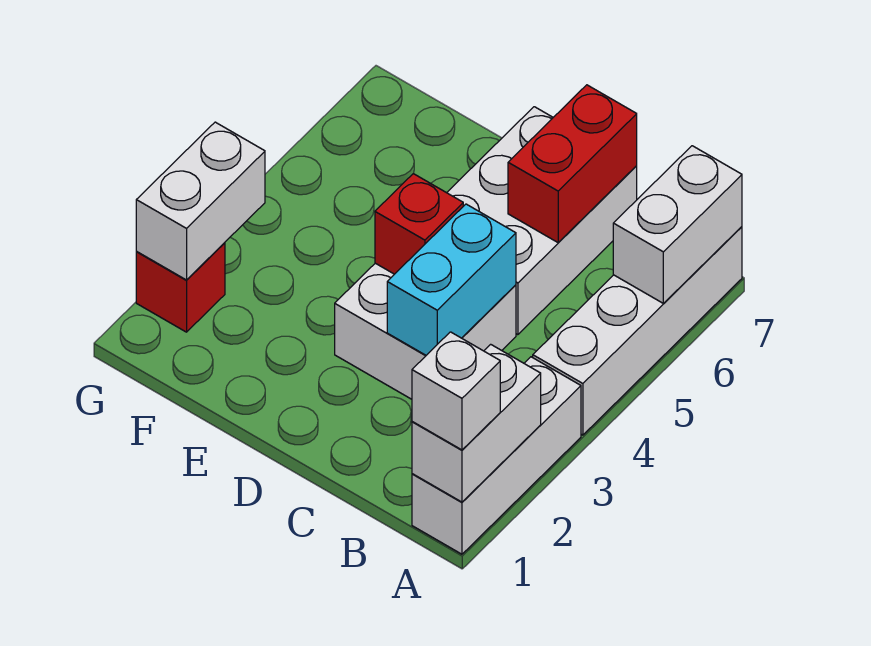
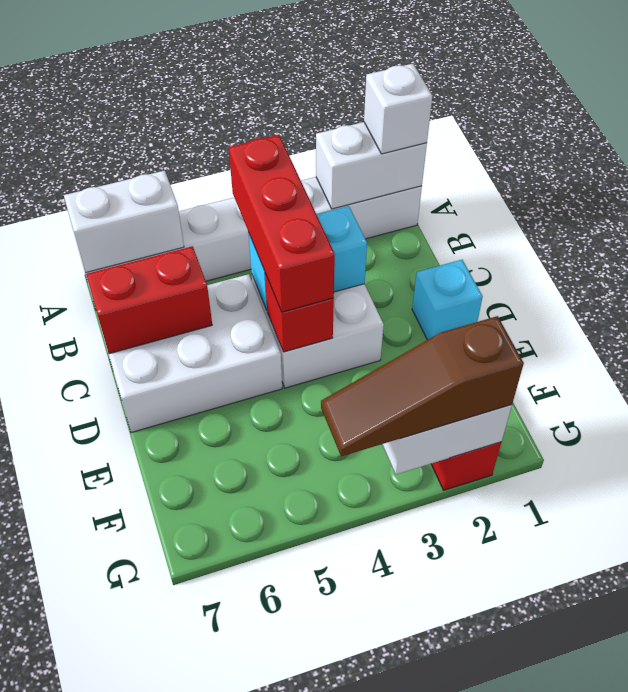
none -> red 1x3 brick [229,135,335,312]
none -> cyan 1x1 brick [412,260,483,340]
none -> brown 1x3 slope [321,316,524,456]

